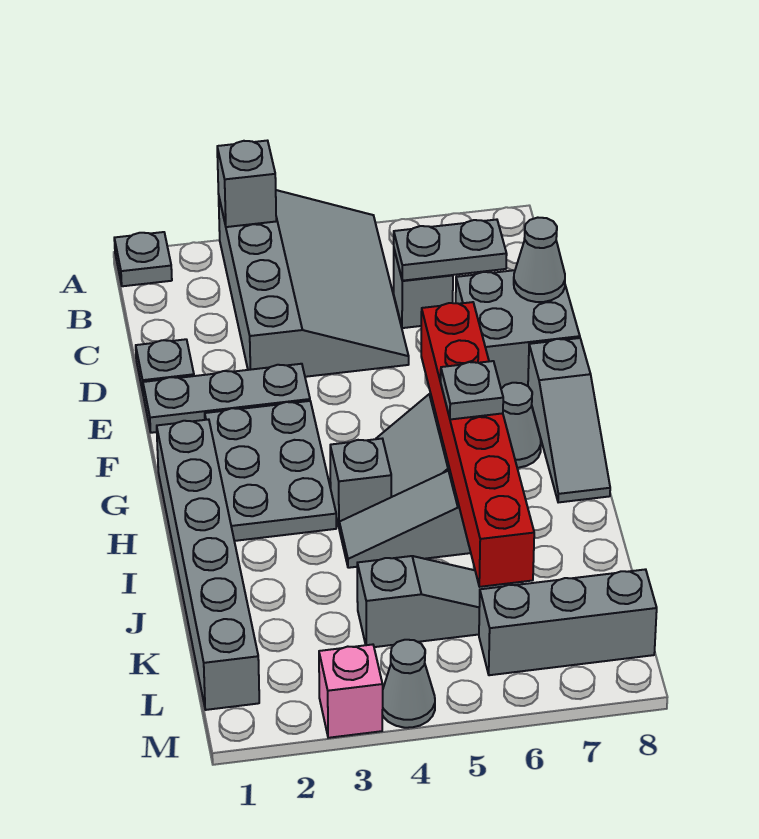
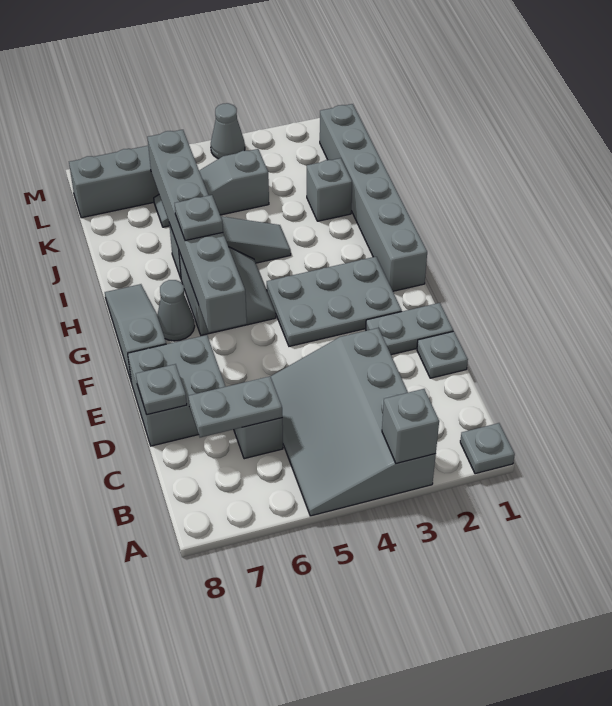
grey 1x1 cone [514,218,565,302] -> grey 1x1 plate [136,364,187,415]
grey 1x3 plate [143,364,310,433] -> grey 1x2 plate [366,303,453,355]
grey 2x3 plate [205,401,336,541] -> grey 2x3 plate turned to [267,257,402,346]
red 1x6 brick [421,302,534,587] -> grey 1x6 brick [147,130,247,332]
grey 1x1 brick [330,439,391,526] -> grey 1x1 brick moved to [307,158,352,221]
pink 1x1 brick [319,644,383,738] -> none

